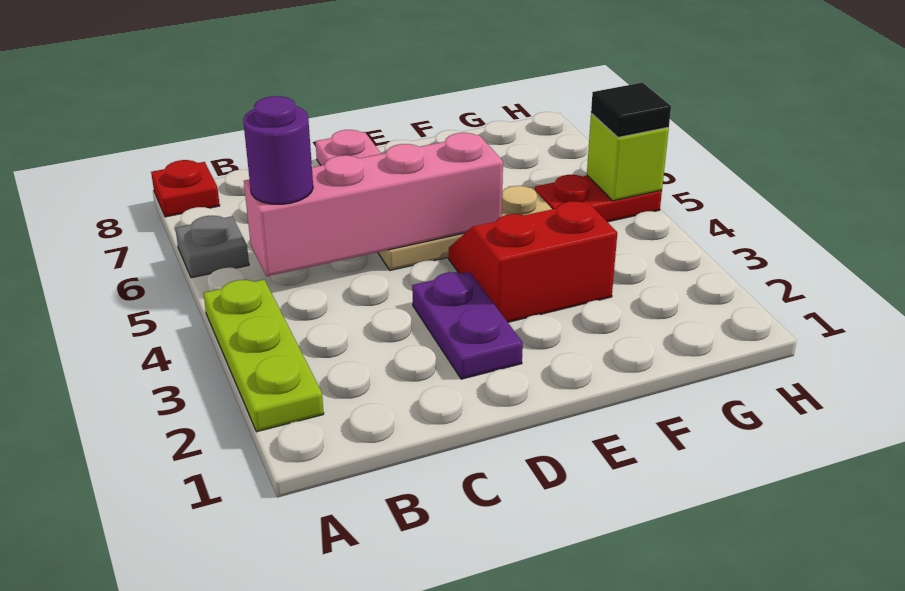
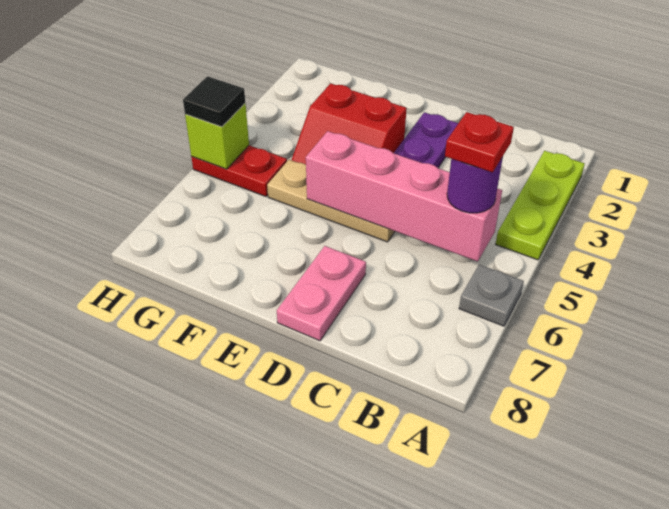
red 1x1 plate [151,160,220,217] -> red 1x1 plate moved to [445,112,514,172]

